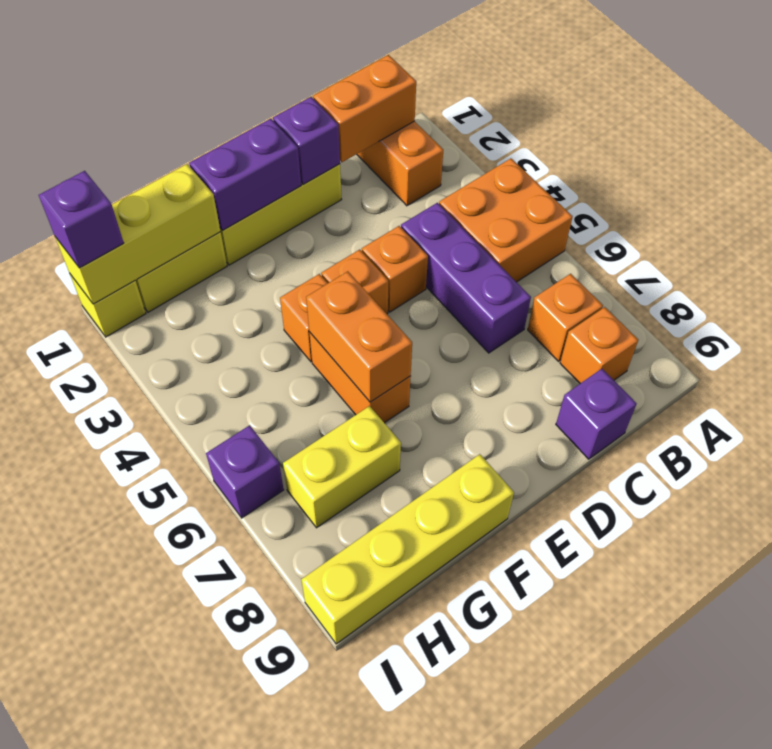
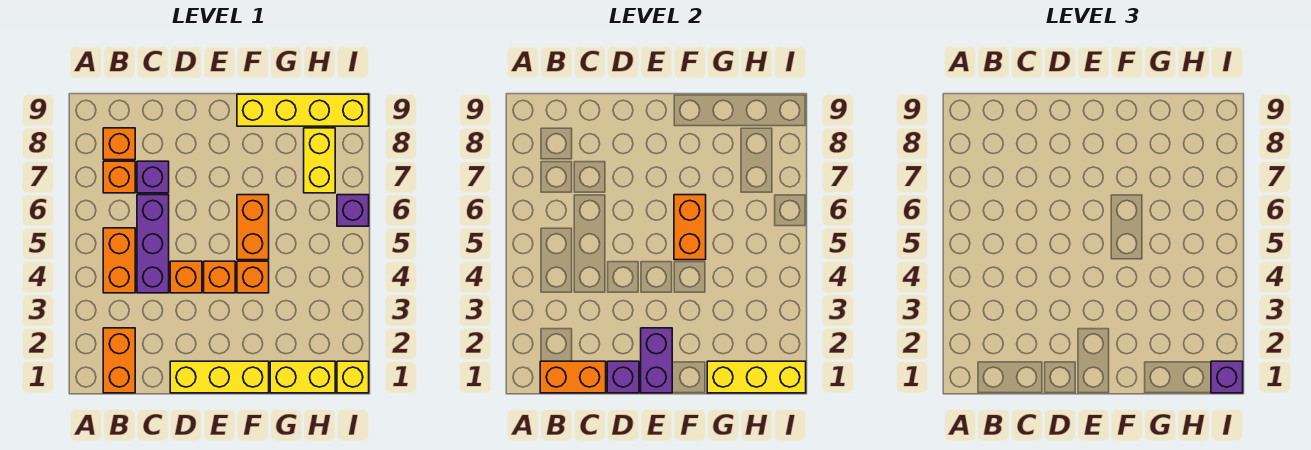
orange 2x2 brick [439,158,573,282] -> orange 1x2 brick [103,228,135,293]
purple 1x1 brick [556,369,637,459] -> purple 1x1 brick moved to [137,161,169,193]
purple 1x2 brick [189,119,301,230] -> purple 1x2 brick turned to [641,328,672,393]
yellow 1x2 brick [283,406,401,528] -> yellow 1x2 brick turned to [304,128,335,193]

